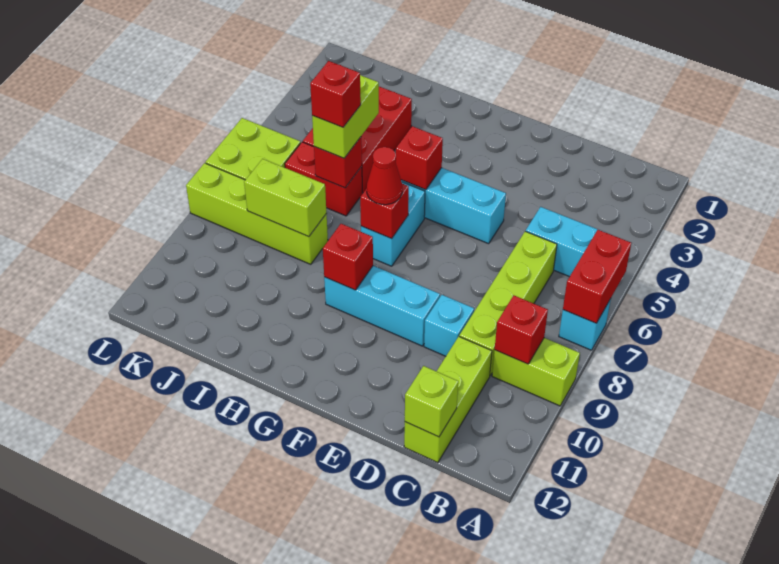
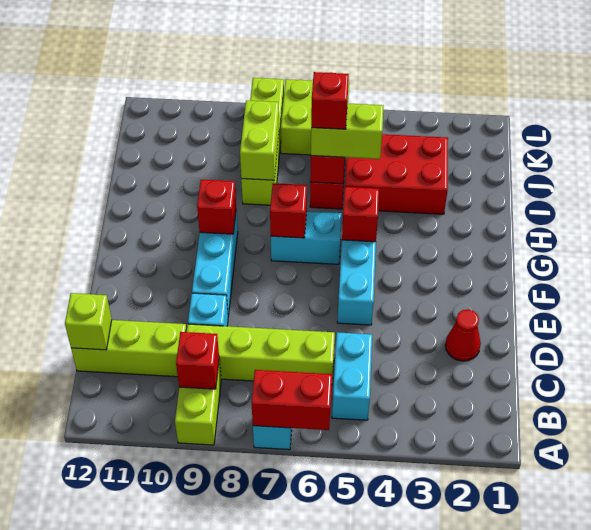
red 1x1 cone [367,147,402,205] -> red 1x1 cone moved to [445,309,481,361]

